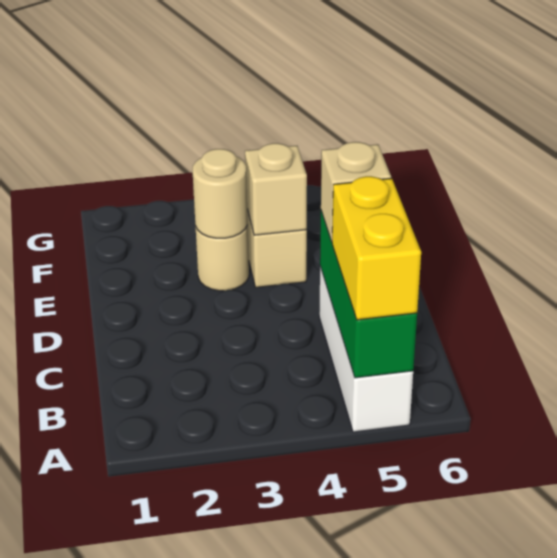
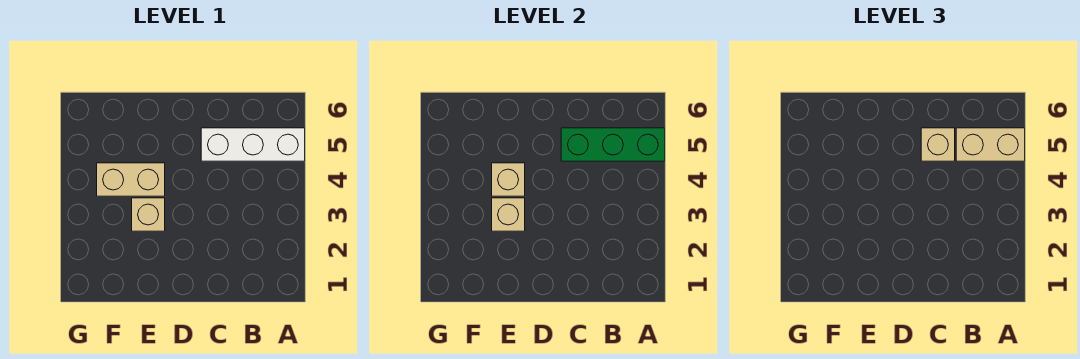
yellow 1x2 brick [332,176,421,320] -> tan 1x2 brick [956,128,1025,161]
tan 1x1 round brick [196,225,249,291] -> tan 1x1 brick [132,198,165,231]
tan 1x1 round brick [193,149,248,238] -> tan 1x1 brick [492,198,525,231]

